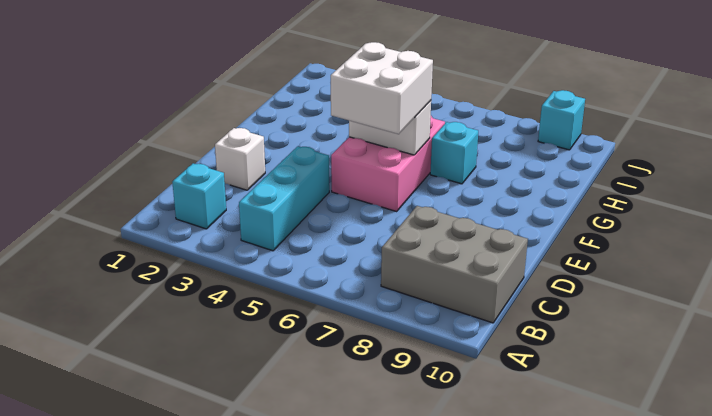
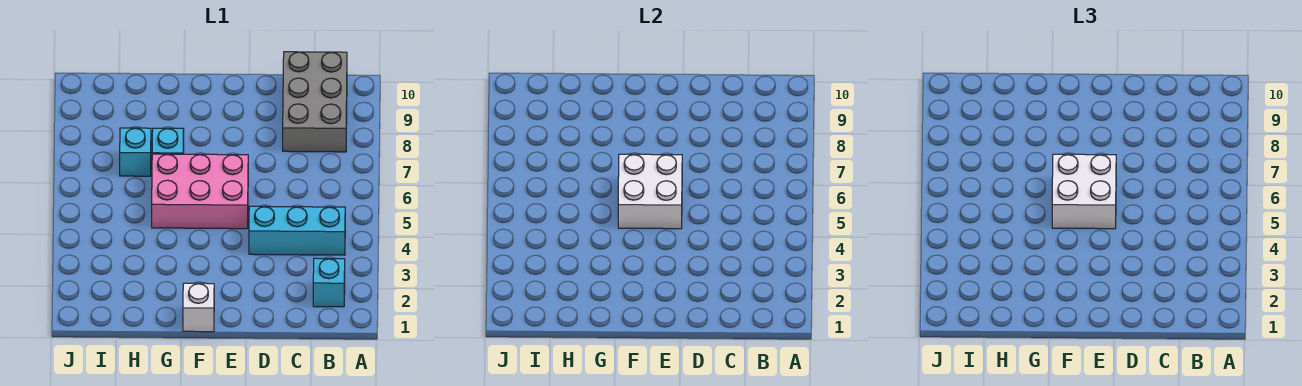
white 1x1 brick [215,128,265,190] -> white 1x1 brick moved to [183,283,214,332]
white 1x2 brick [349,101,431,155] -> white 2x2 brick [618,154,682,229]
cyan 1x1 brick [538,90,585,150] -> cyan 1x1 brick moved to [120,128,151,176]

